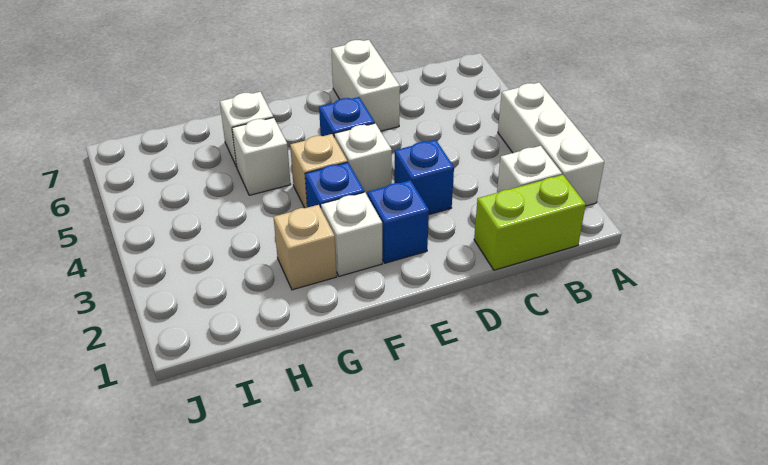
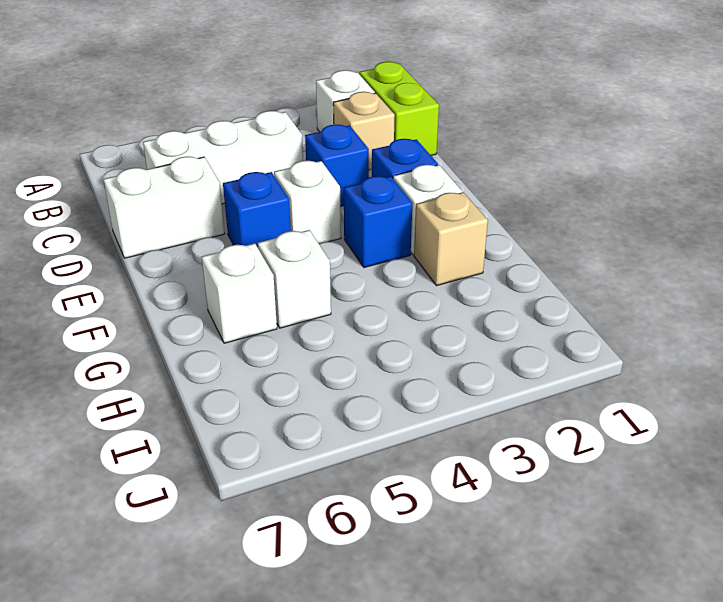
white 1x3 brick [498,83,604,206] -> white 1x3 brick moved to [143,111,303,204]
tan 1x1 brick [290,134,347,208] -> tan 1x1 brick moved to [333,92,395,170]

